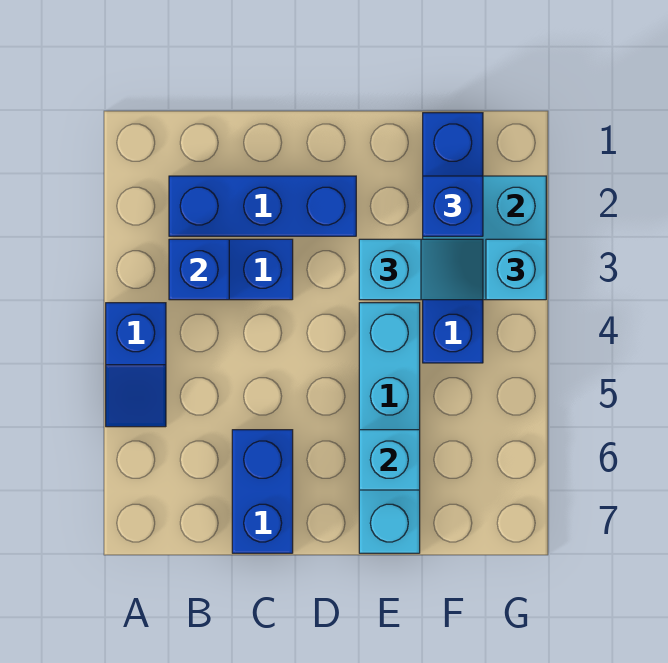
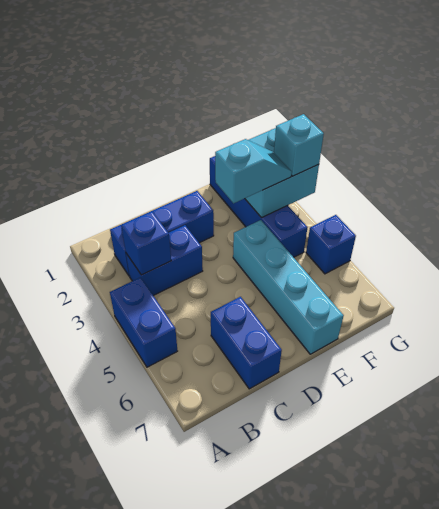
blue 1x2 slope [106,303,166,427] -> blue 1x2 brick [110,277,177,367]
cyan 1x1 brick [359,430,420,490] -> none
blue 1x1 brick [423,176,483,236] -> blue 1x1 brick moved to [306,215,356,274]

